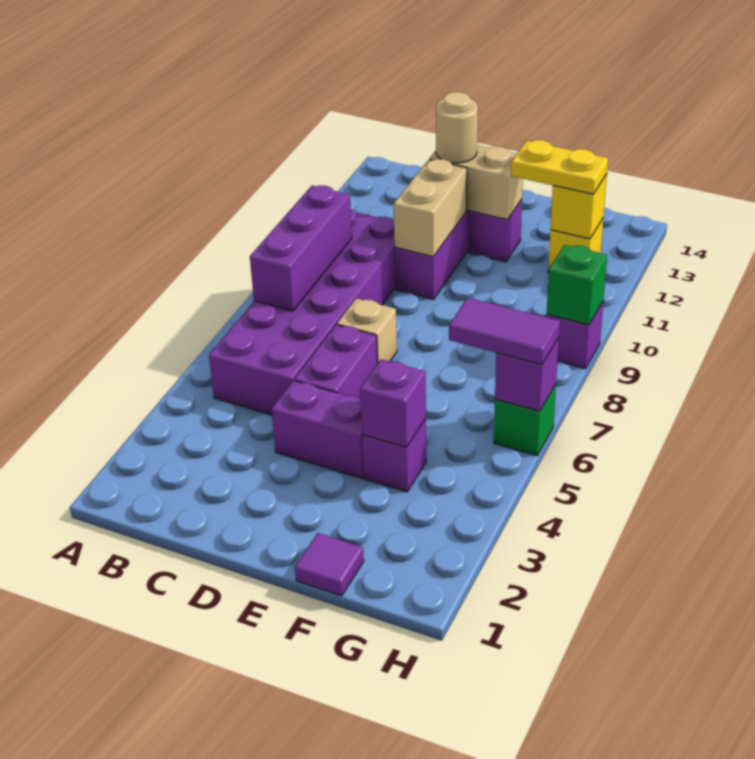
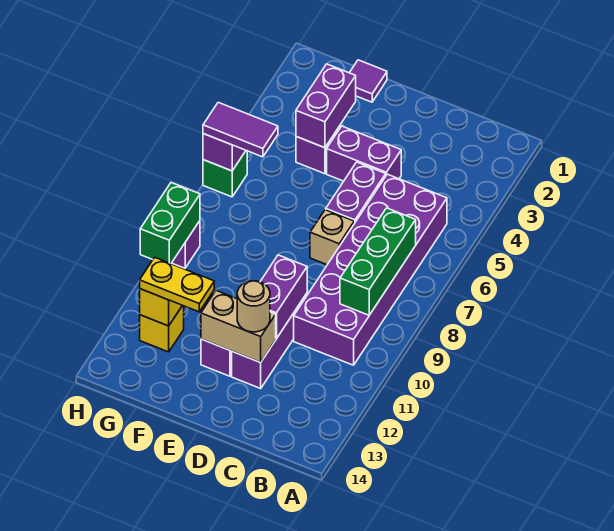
purple 1x3 brick [250,185,352,311] -> green 1x3 brick [340,208,416,315]
tan 1x2 brick [394,159,467,257] -> purple 1x2 brick [260,255,307,339]
purple 1x1 brick [360,359,426,447] -> purple 1x2 brick [296,64,356,148]
green 1x1 brick [547,245,607,325] -> green 1x2 brick [140,183,200,264]

